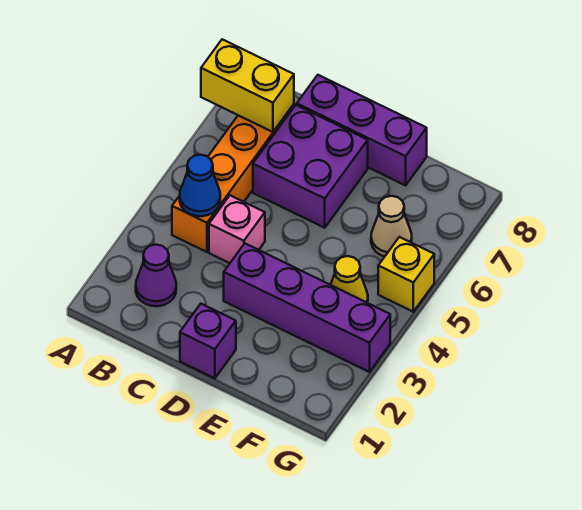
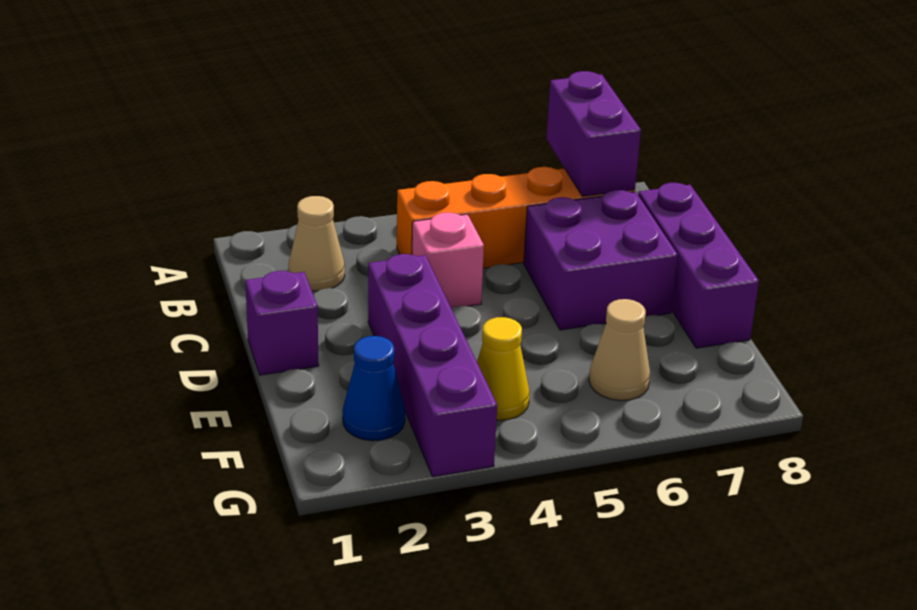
yellow 1x2 brick [201,39,294,132] -> purple 1x2 brick [546,71,641,197]
purple 1x1 cone [136,245,176,306] -> tan 1x1 cone [288,196,345,291]
blue 1x1 cone [180,155,220,216] -> blue 1x1 cone moved to [343,336,405,441]
yellow 1x1 brick [378,237,434,312] -> none

